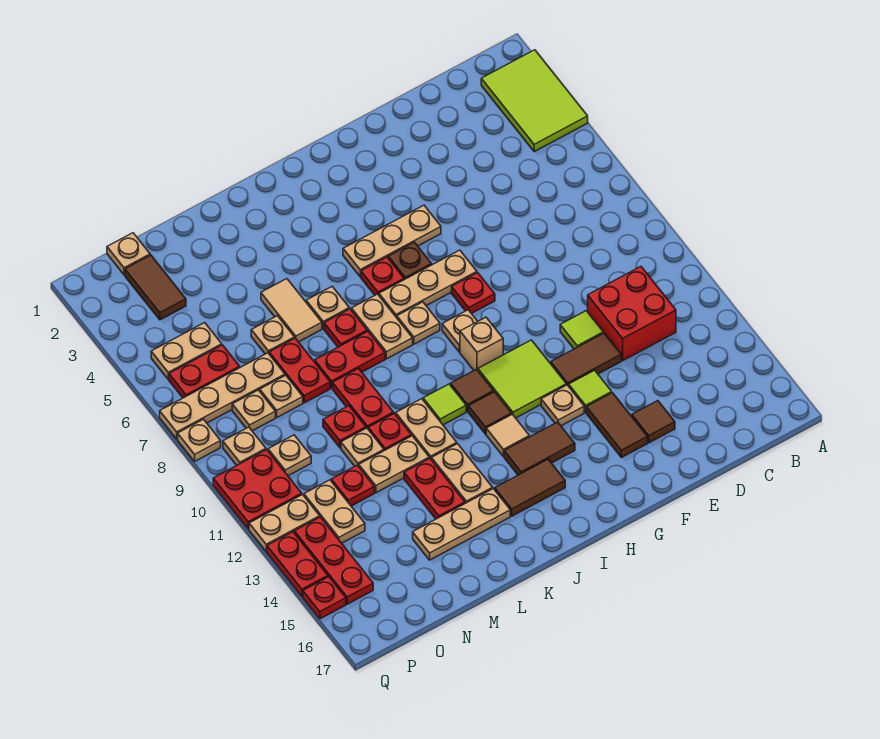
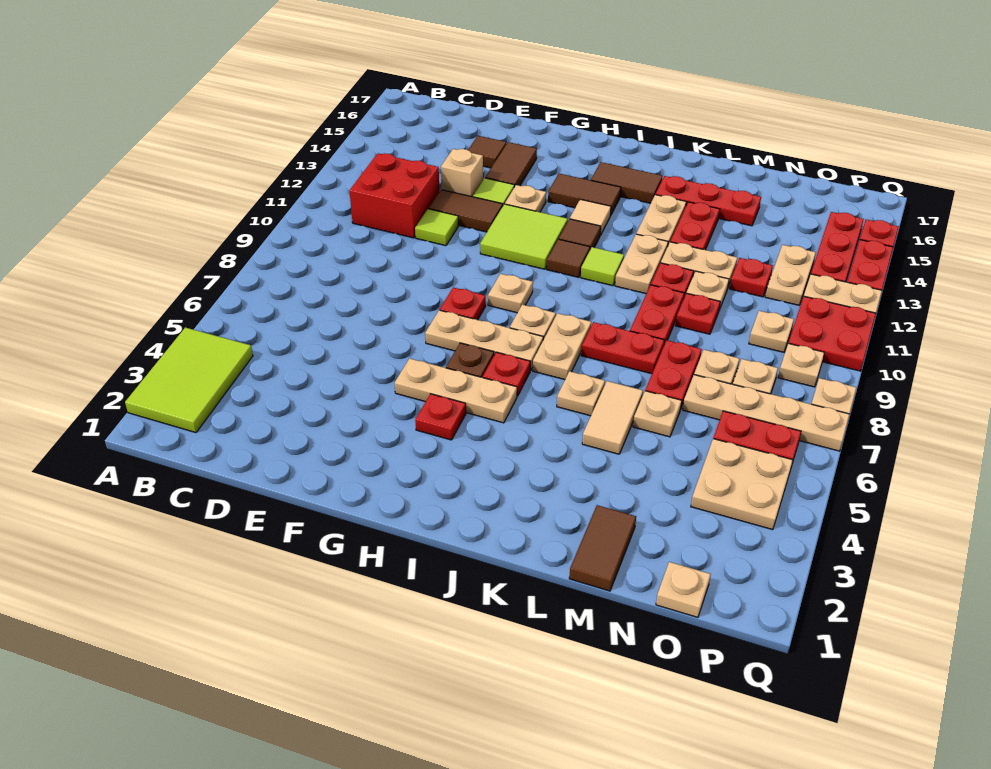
tan 1x1 brick [460,317,503,370] -> tan 1x1 brick moved to [441,149,483,197]
red 1x1 plate [324,309,367,347] -> red 1x1 plate moved to [415,394,466,440]
tan 1x3 plate [413,489,510,560] -> red 1x3 plate [655,176,761,226]
brown 1x2 tile [125,255,186,320] -> brown 1x2 tile moved to [569,505,636,591]
tan 1x2 plate [151,323,222,379] -> tan 2x2 plate [691,439,793,530]

